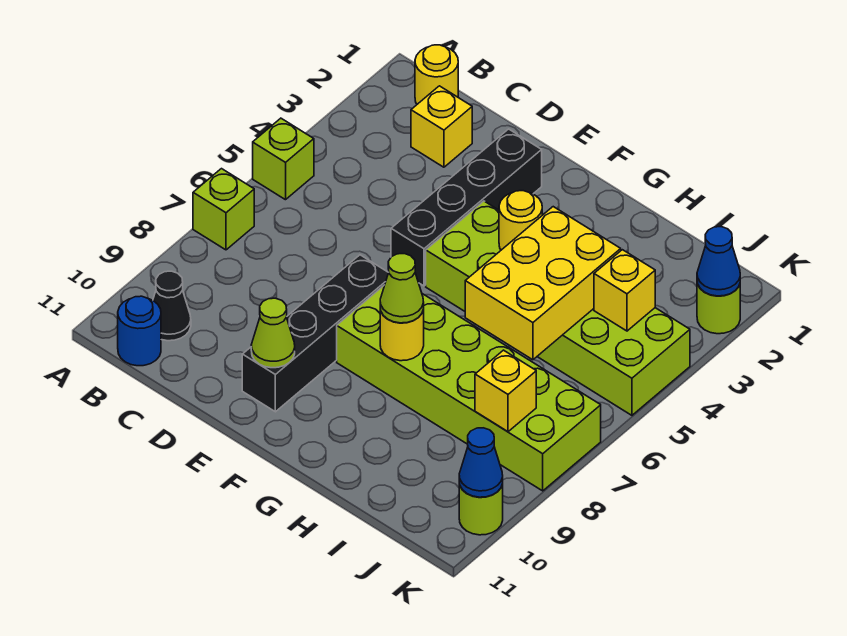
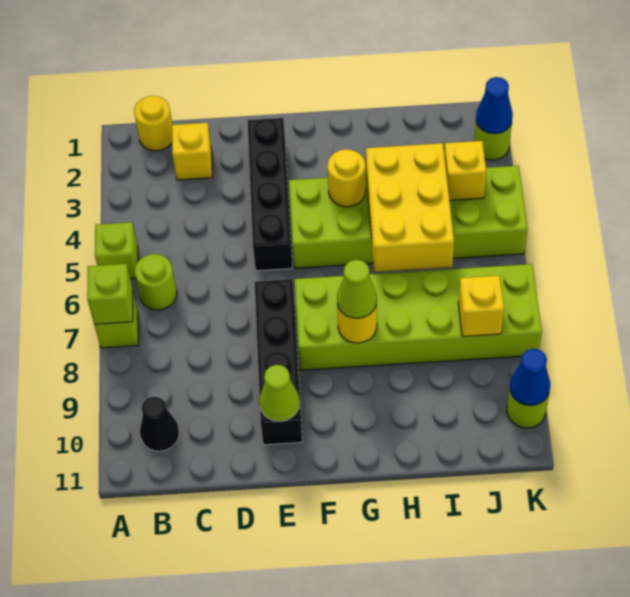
none -> lime 1x1 brick [87,264,133,324]
none -> lime 1x1 round brick [135,254,177,310]
blue 1x1 round brick [118,296,161,366] -> none

